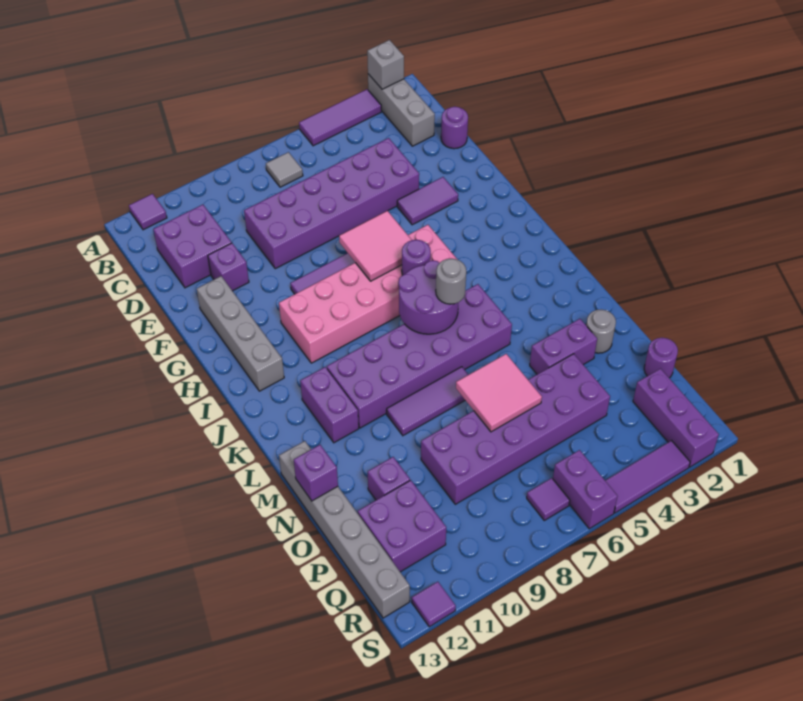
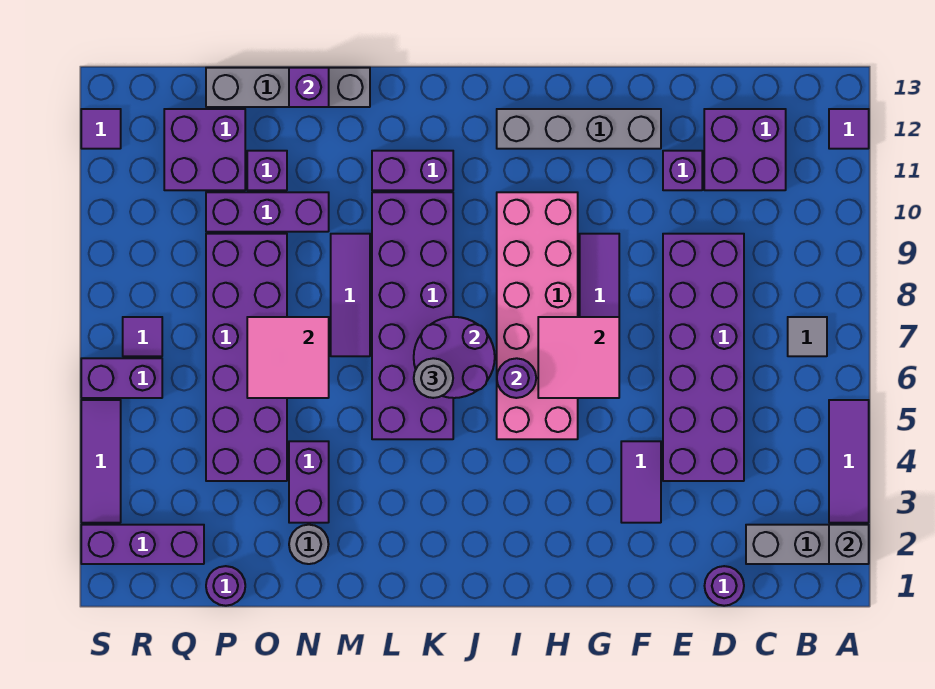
grey 1x6 brick [279,441,410,618] -> grey 1x4 brick [206,68,370,107]
none -> purple 1x3 brick [206,192,329,232]

